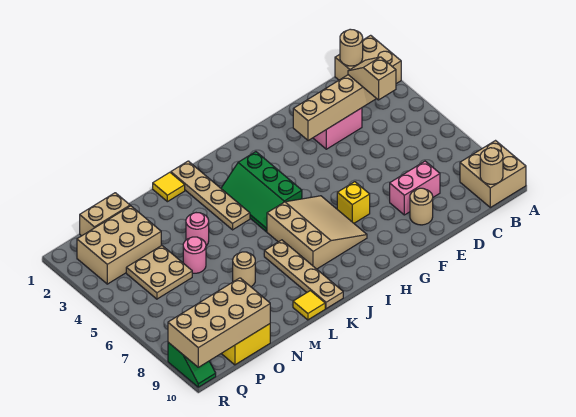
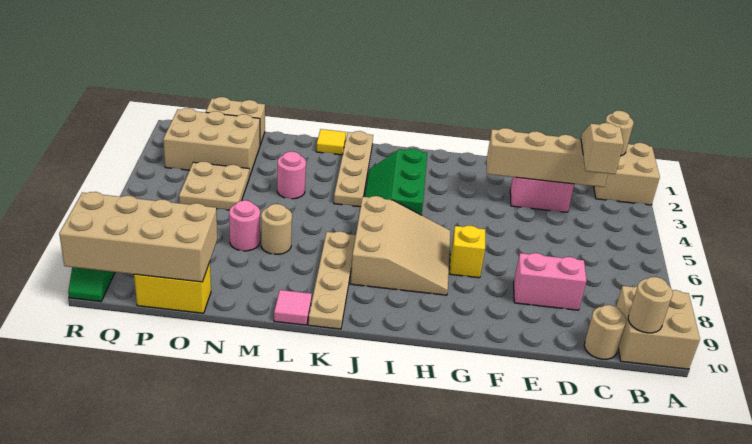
tan 1x1 round brick [410,188,433,225] -> tan 1x1 round brick moved to [584,305,626,359]
yellow 1x1 tile [293,291,325,320] -> pink 1x1 tile [274,290,312,325]
pink 1x1 round brick [183,237,206,273] -> pink 1x1 round brick moved to [229,200,260,251]

